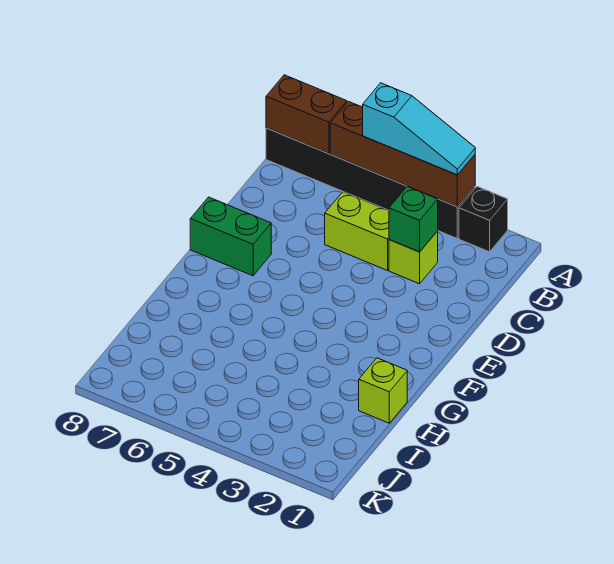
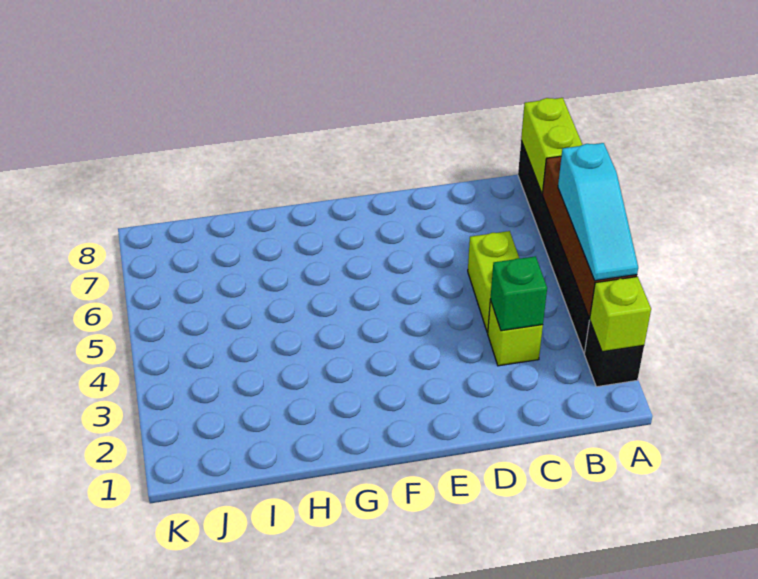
brown 1x2 brick [266,75,347,154] -> lime 1x2 brick [521,98,582,194]
green 1x2 brick [190,197,271,276] -> none
lime 1x1 brick [359,358,407,423] -> lime 1x1 brick moved to [590,277,651,352]

